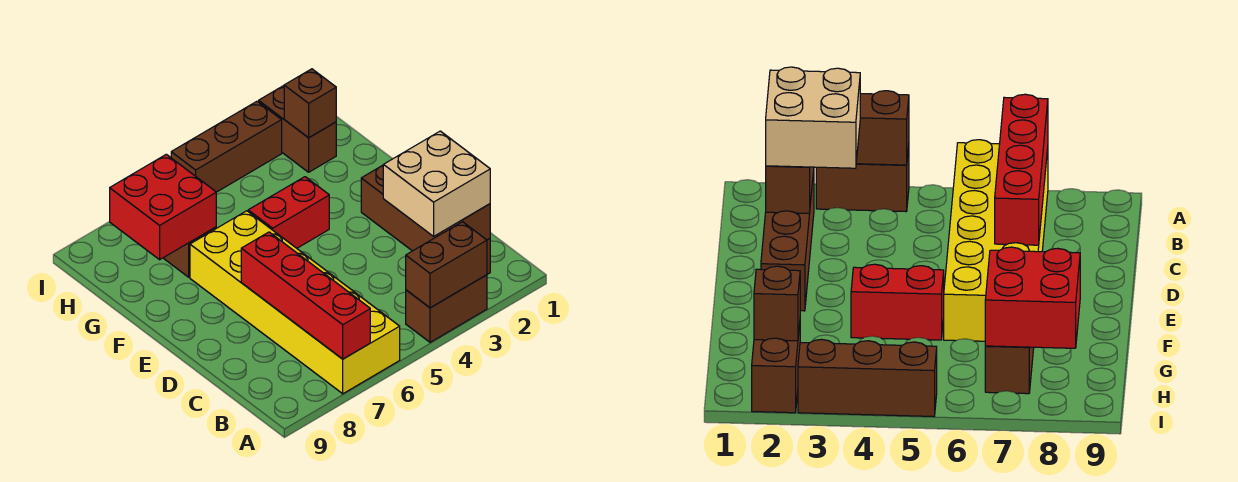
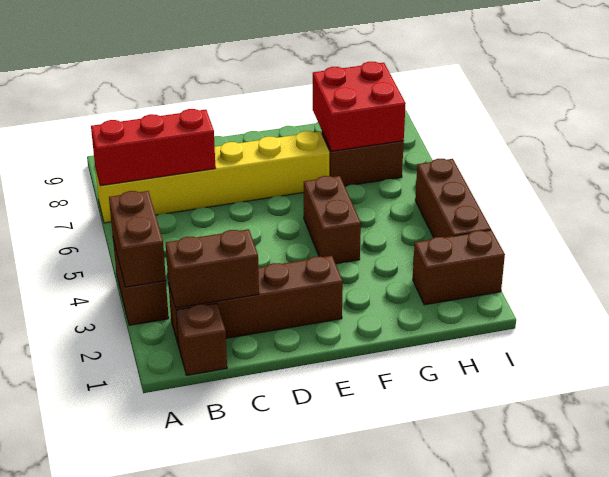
yellow 2x6 brick [190,211,400,394] -> yellow 1x6 brick [95,131,329,223]
red 1x4 brick [241,232,370,359] -> red 1x3 brick [91,109,215,186]
tan 2x2 brick [383,131,490,236] -> none
red 1x2 brick [248,177,329,248] -> brown 1x2 brick [304,176,361,264]
brown 1x1 brick [284,69,336,137] -> brown 1x1 brick moved to [176,303,227,375]

